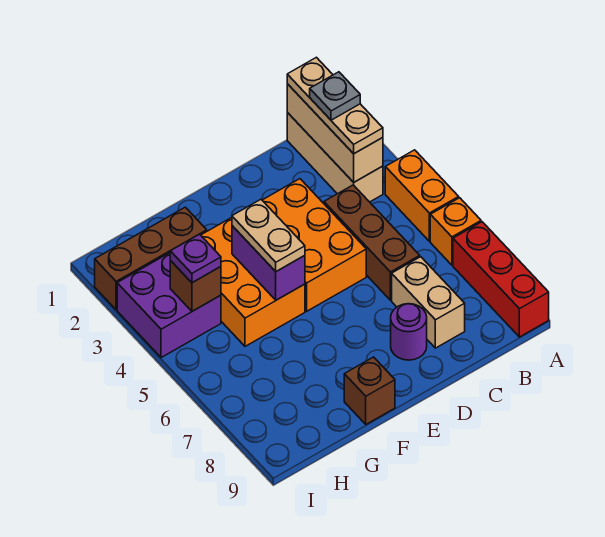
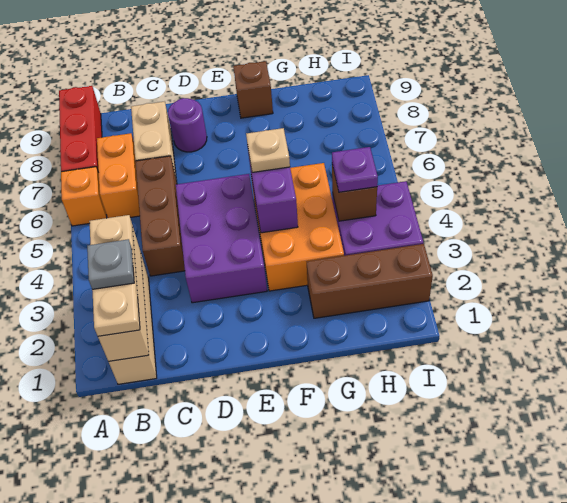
orange 1x2 brick [385,150,459,241] -> orange 1x2 brick moved to [97,133,140,218]
orange 2x3 brick [262,179,366,311] -> purple 2x3 brick [176,174,267,303]
tan 1x2 plate [232,199,305,272] -> tan 1x1 plate [246,128,290,172]

